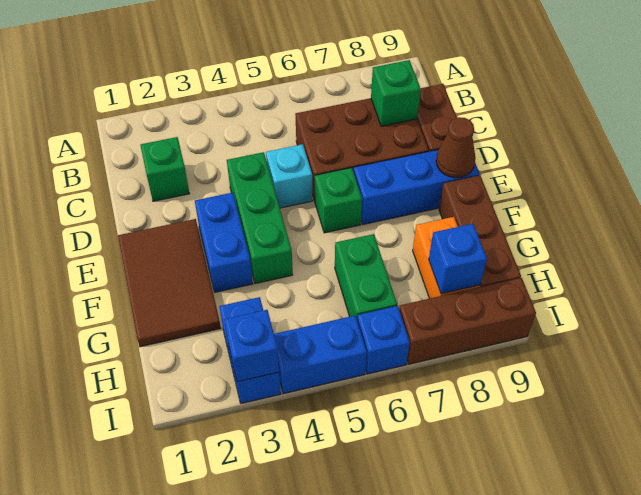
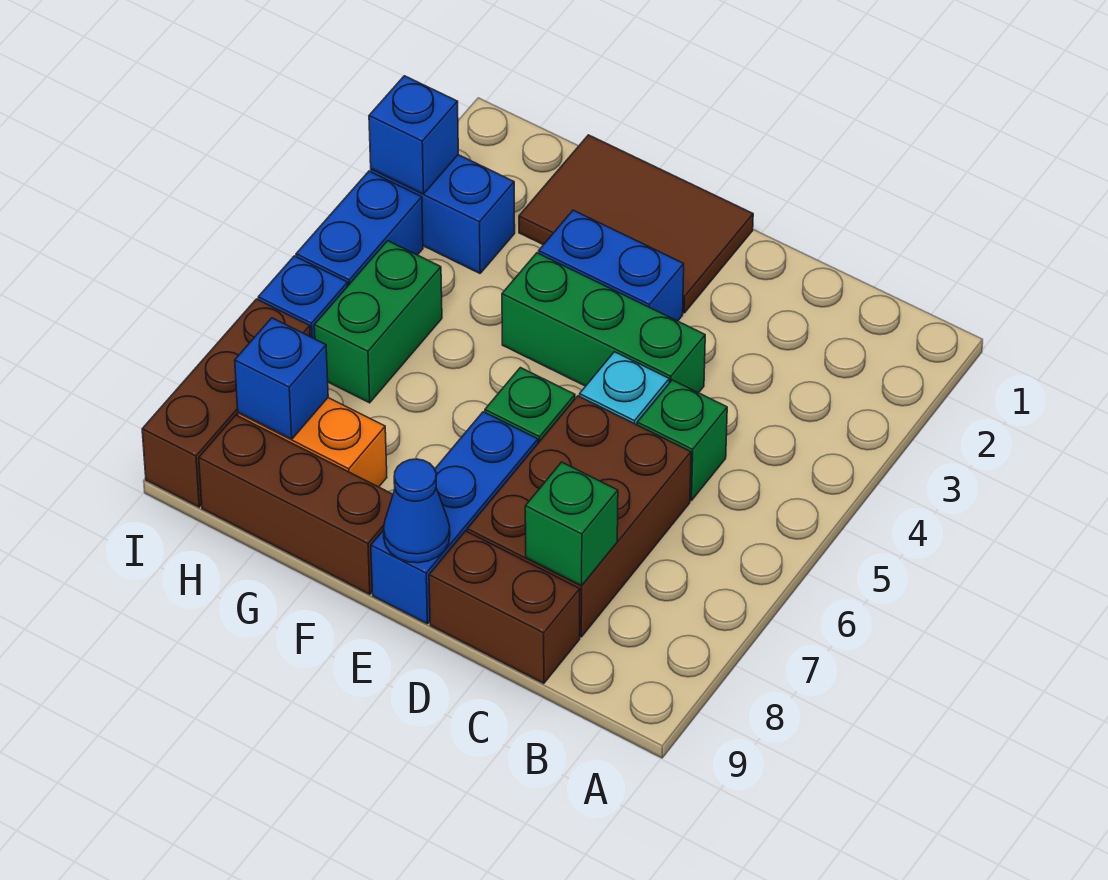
green 1x1 brick [140,137,190,201] -> green 1x1 brick moved to [637,380,727,501]
brown 1x1 cone [436,117,476,178] -> blue 1x1 cone [383,459,450,563]
green 1x2 brick [335,234,397,318] -> green 1x2 brick turned to [314,241,442,403]

